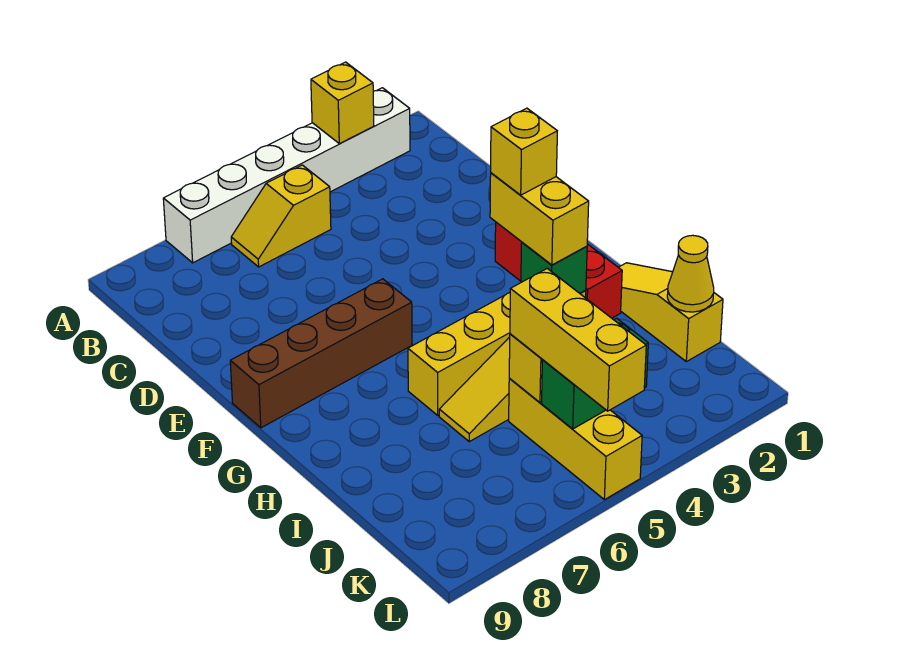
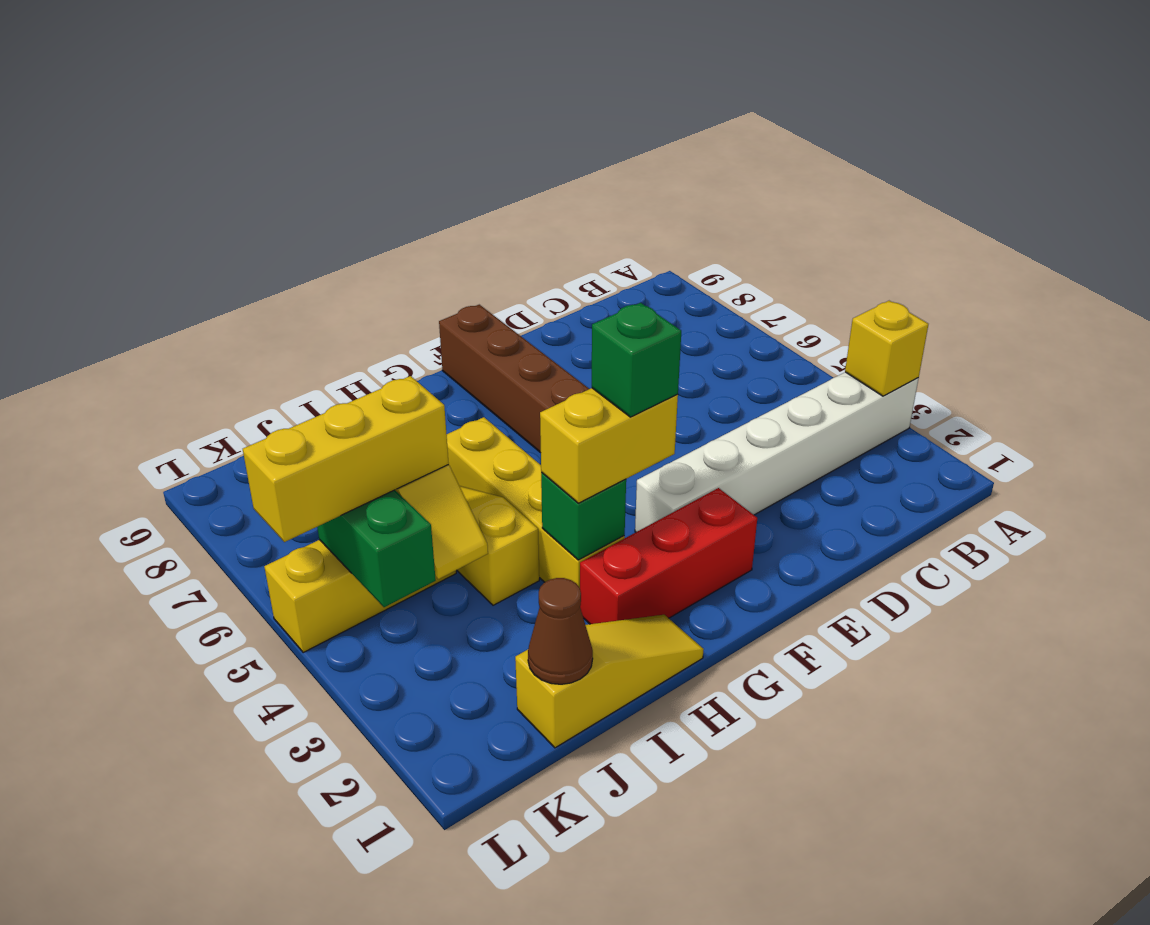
white 1x6 brick [163,88,410,263] -> white 1x6 brick turned to [635,372,919,532]
yellow 1x2 slope [231,165,331,267] -> none
yellow 1x1 brick [491,108,557,195] -> green 1x1 brick [592,303,681,417]
yellow 1x1 cone [667,235,714,312] -> brown 1x1 cone [528,578,593,684]

